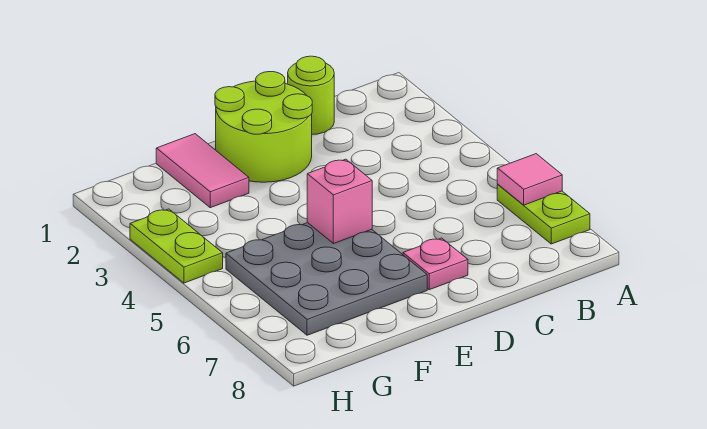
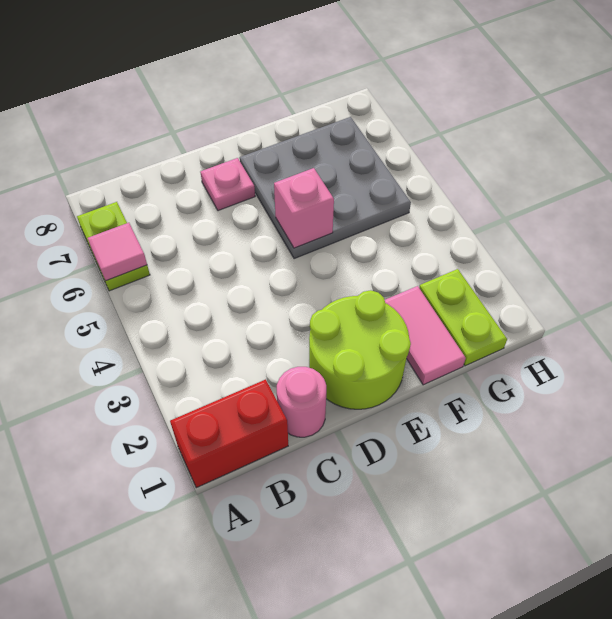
none -> red 1x2 brick [170,379,288,488]
lime 1x1 round brick [288,56,334,134] -> pink 1x1 round brick [277,367,326,437]
lime 1x2 plate [130,209,223,283] -> lime 1x2 plate moved to [419,269,507,366]

